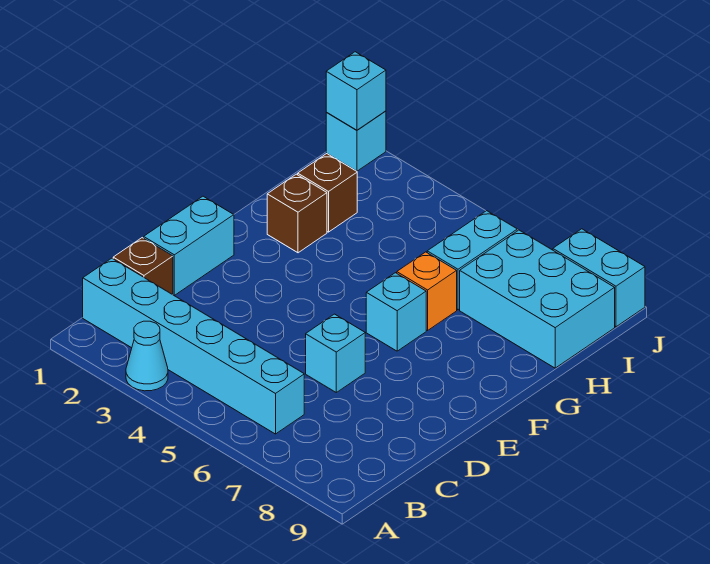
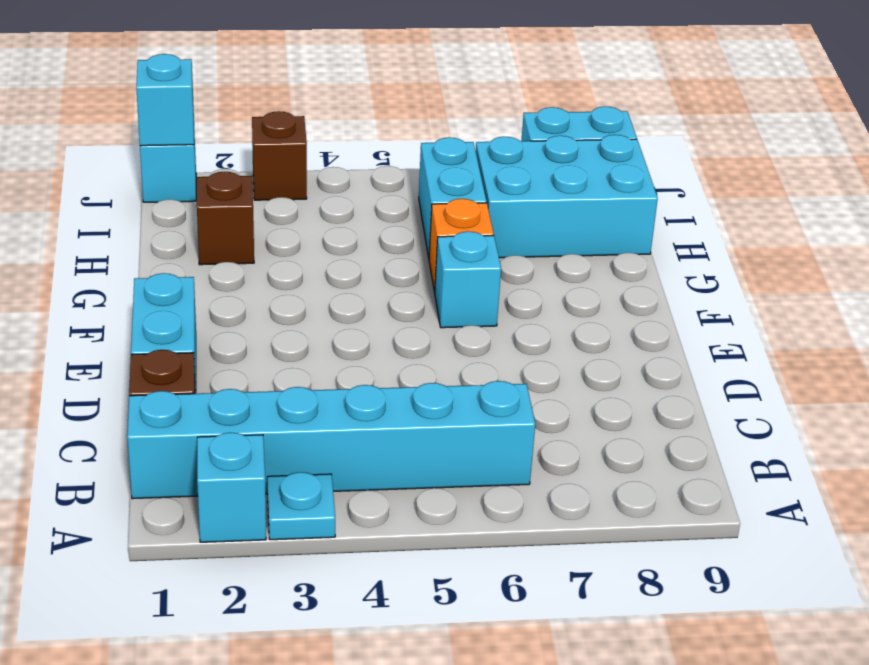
cyan 1x1 cone [126,321,168,391] -> cyan 1x1 plate [267,472,335,540]
cyan 1x1 brick [306,314,365,392] -> cyan 1x1 brick moved to [197,432,266,542]
brown 1x1 brick [267,174,327,253] -> brown 1x1 brick moved to [252,111,307,200]

